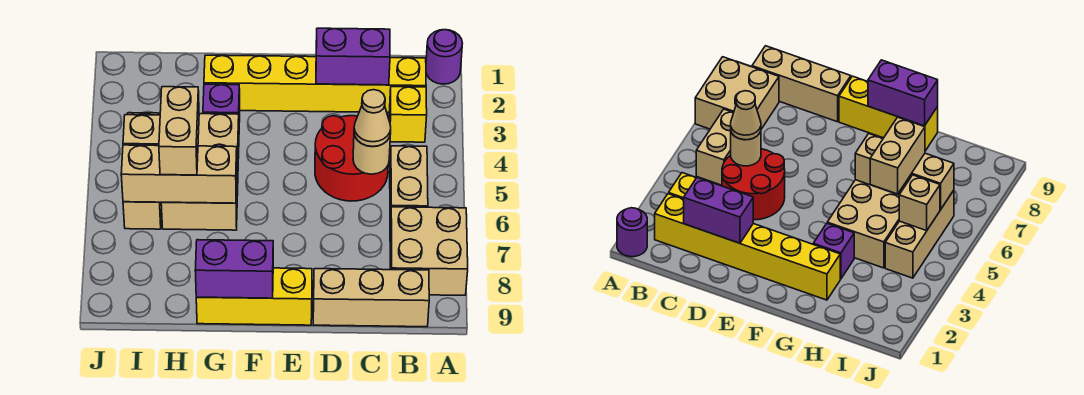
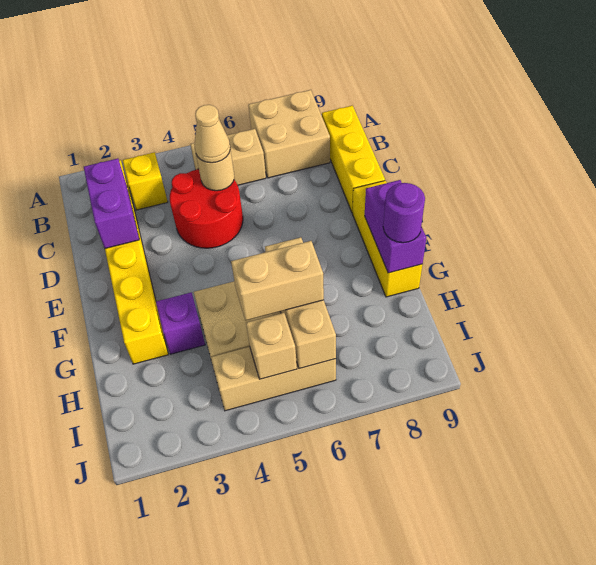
purple 1x1 round brick [426,30,463,84] -> purple 1x1 round brick moved to [383,183,425,243]
tan 1x3 brick [313,269,429,327] -> yellow 1x3 brick [322,106,385,213]

